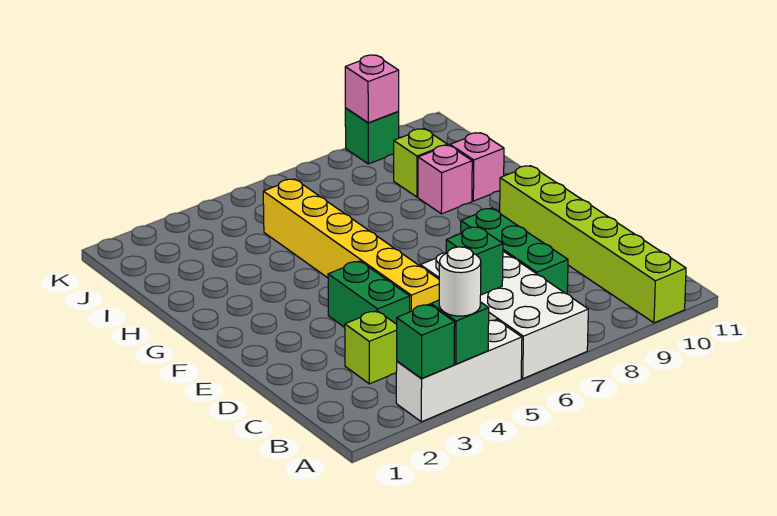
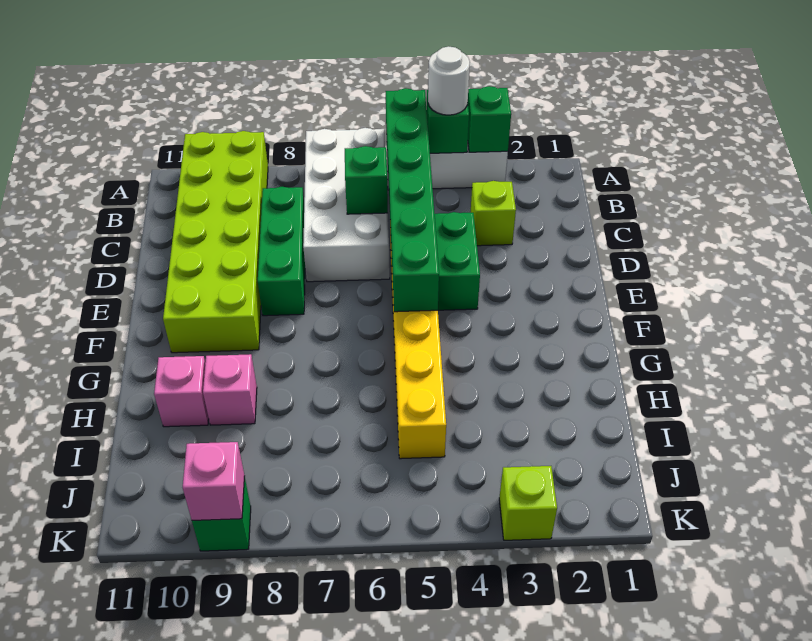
none -> green 1x6 brick [386,88,439,312]
lime 1x6 brick [500,166,686,323] -> lime 2x6 brick [163,131,268,353]
lime 1x1 brick [394,129,447,197] -> lime 1x1 brick moved to [499,466,557,540]

